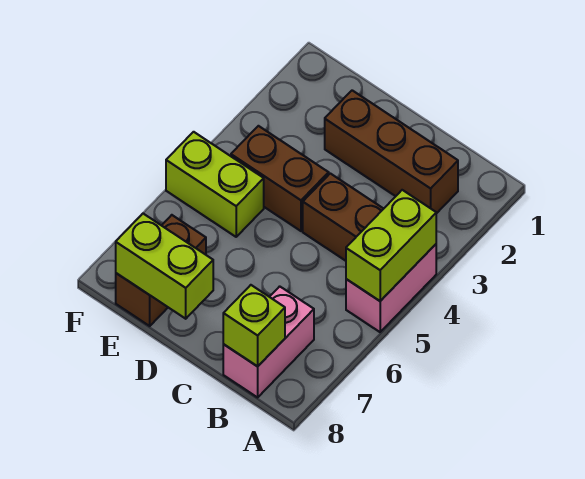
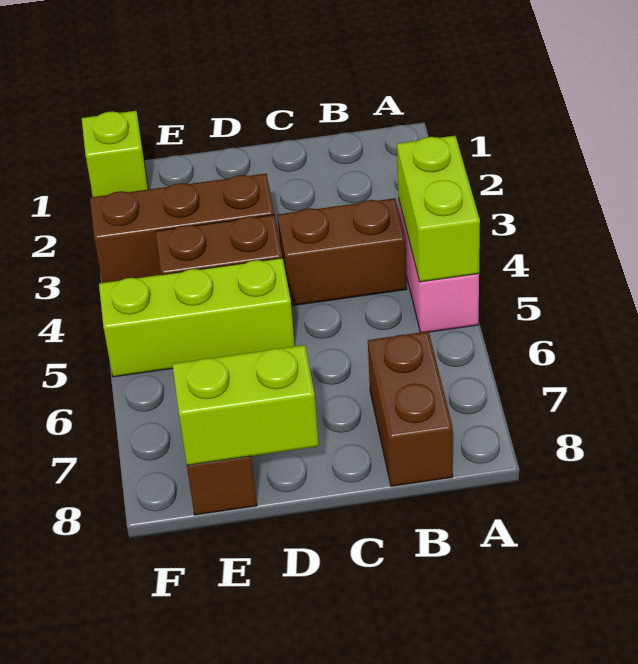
brown 1x3 brick [325,90,458,214] -> brown 1x3 brick moved to [90,174,274,283]
pink 1x2 brick [223,286,314,397] -> brown 1x2 brick [368,332,453,486]
lime 1x1 brick [223,285,285,366] -> lime 1x1 brick moved to [82,111,148,197]
lime 1x2 brick [166,132,264,237] -> lime 1x3 brick [99,258,295,377]

